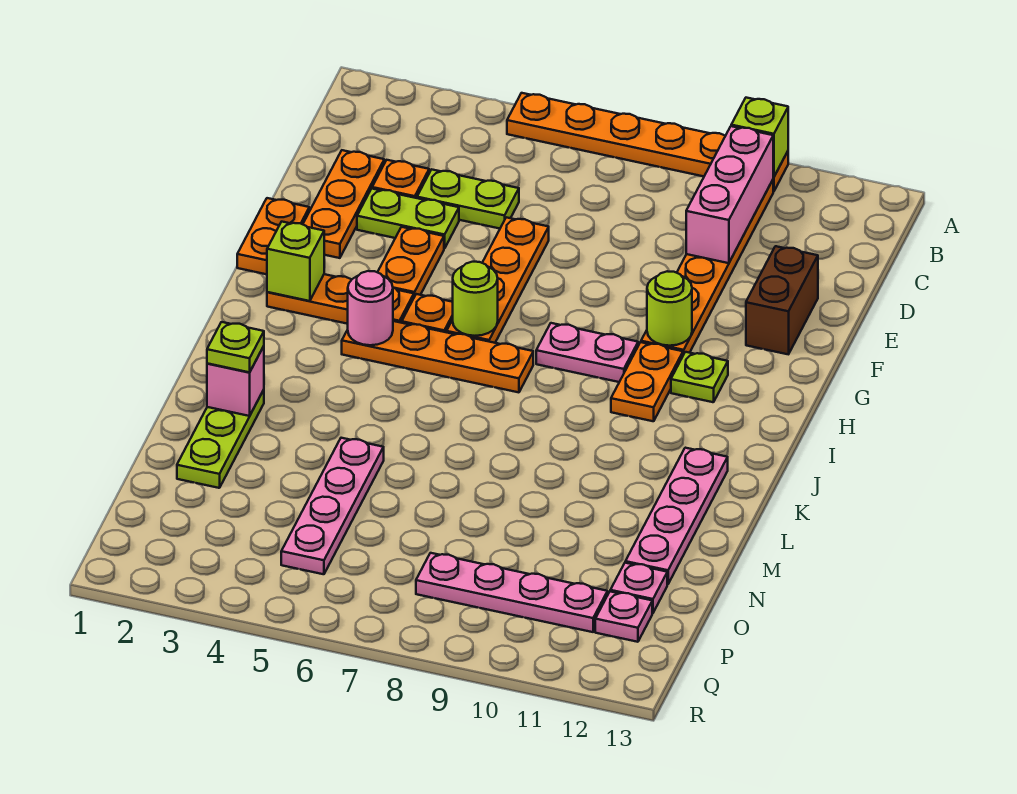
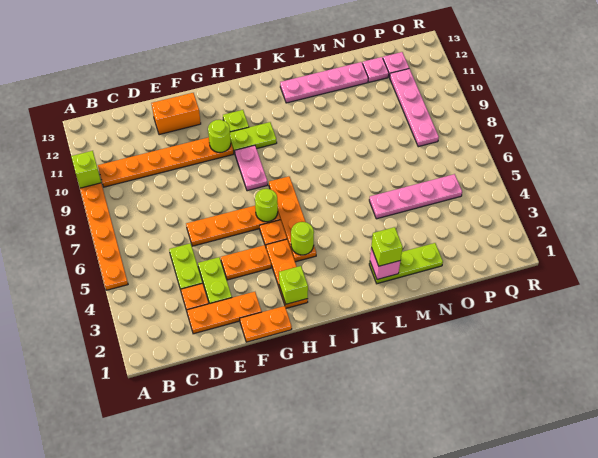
pink 1x3 brick [686,126,773,263] -> none
brown 1x2 brick [746,246,818,354] -> orange 1x2 brick [151,93,201,135]
orange 1x2 plate [611,342,683,421] -> lime 1x2 plate [230,122,277,153]
pink 1x1 round brick [348,271,393,345] -> lime 1x1 round brick [291,222,314,255]
lime 1x1 plate [207,322,264,372] -> lime 1x1 brick [371,227,403,266]

